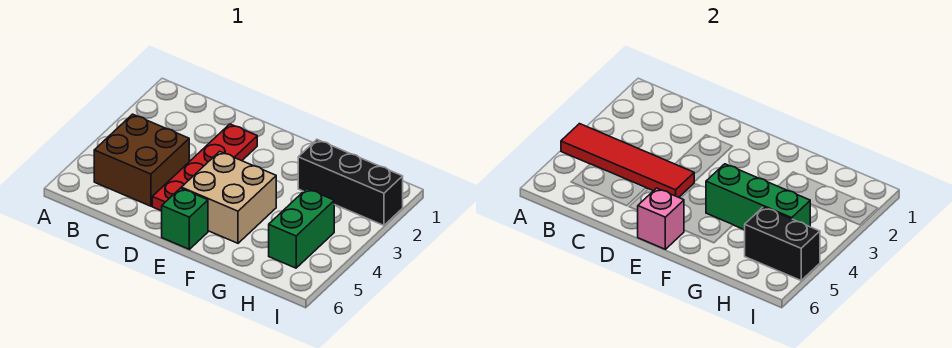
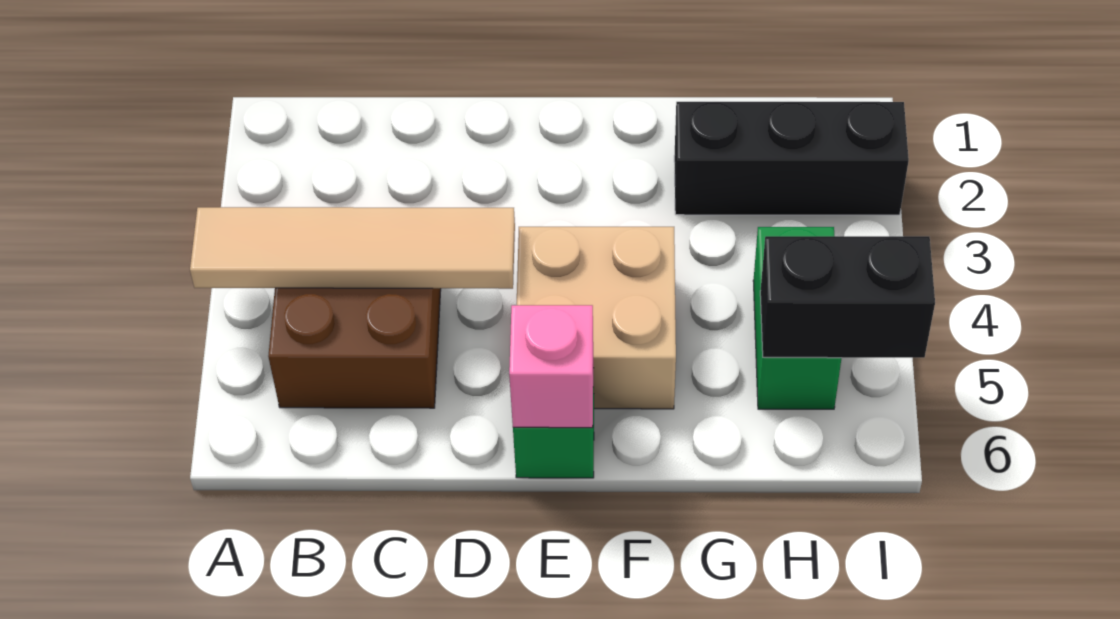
red 1x4 tile [561,124,694,197] -> tan 1x4 tile [190,207,515,289]
red 1x4 plate [152,124,257,211] -> none
green 1x3 brick [706,164,810,230] -> none

